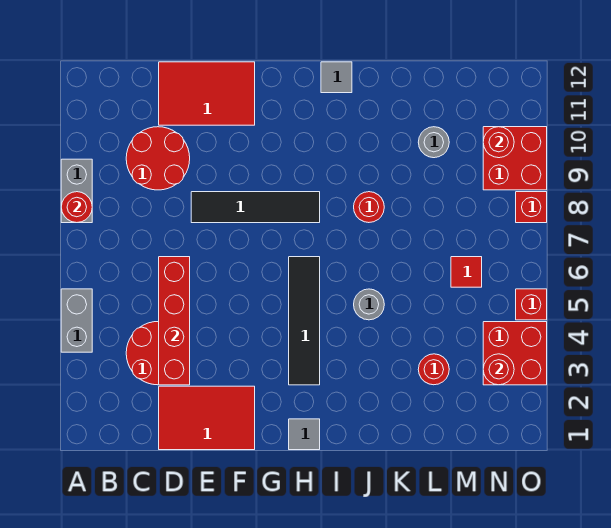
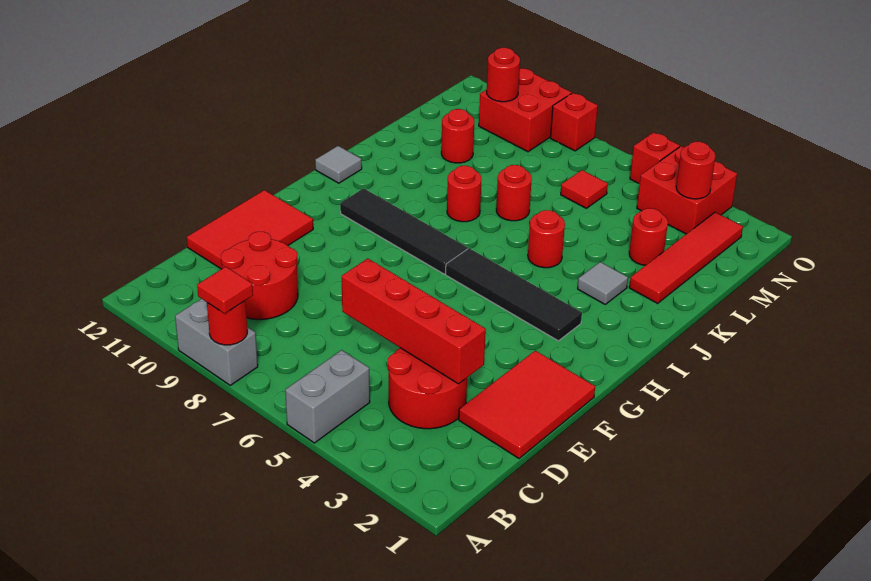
grey 1x2 brick [61,289,92,352] -> grey 1x2 brick turned to [285,350,370,443]
none -> red 1x1 tile [197,267,253,313]
black 1x4 tile [191,192,320,223] -> black 1x4 tile turned to [340,188,468,274]
grey 1x1 tile [289,419,320,450] -> grey 1x1 tile moved to [578,262,628,304]
grey 1x1 round brick [354,289,384,320] -> red 1x1 round brick [528,210,565,268]
none -> red 1x4 tile [629,212,743,303]
none -> red 1x1 round brick [496,165,532,221]
grey 1x1 round brick [418,127,449,158] -> red 1x1 round brick [441,109,474,163]

